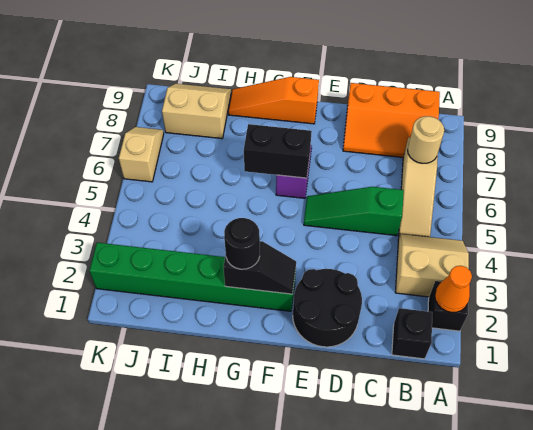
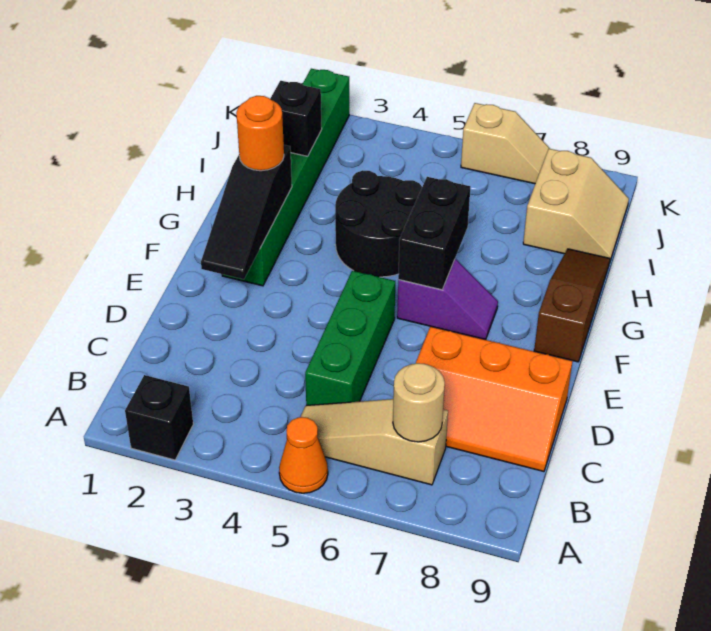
orange 1x1 cone [435,266,472,312] -> orange 1x1 cone moved to [279,417,328,493]
tan 2x2 slope [395,234,469,297] -> none
black 1x1 brick [392,308,433,359] -> black 1x1 brick moved to [270,81,322,156]
orange 2x3 slope [343,83,440,157] -> orange 2x3 slope turned to [416,327,572,472]
green 1x3 slope [304,187,404,236] -> green 1x3 brick [305,271,395,405]
black 2x2 round brick [293,269,362,347] -> black 2x2 round brick moved to [335,170,422,277]
black 1x2 slope [223,241,296,294] -> black 1x3 slope [201,145,292,279]
orange 1x3 slope [228,77,319,124] -> brown 1x3 slope [534,249,610,362]
black 1x1 round brick [224,218,260,269] -> orange 1x1 round brick [236,96,284,171]

